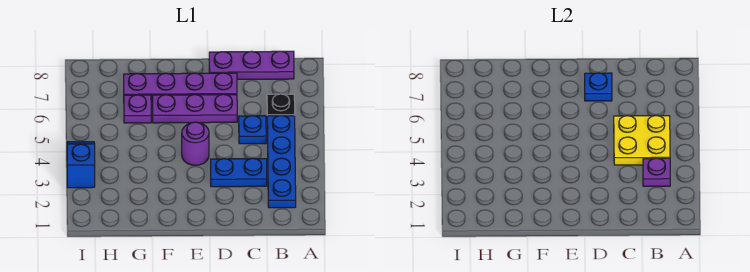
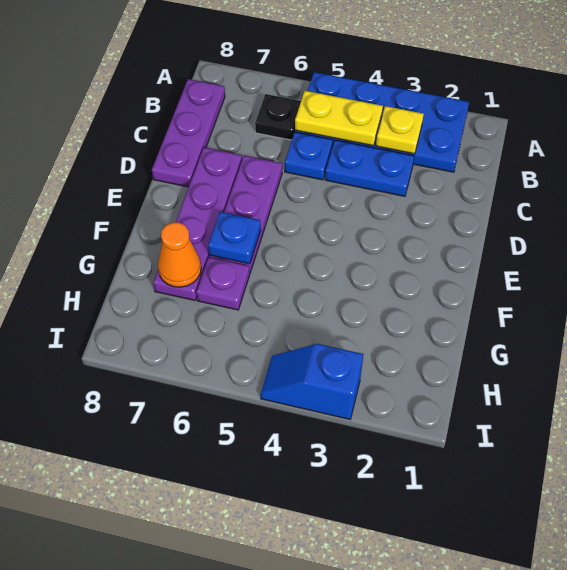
blue 1x4 plate [267,115,296,208] -> blue 2x4 plate [295,72,469,172]
purple 1x1 plate [643,158,670,186] -> yellow 1x1 plate [376,106,424,154]
yellow 2x2 plate [614,115,670,165] -> yellow 1x2 plate [295,91,383,146]
blue 1x2 plate [211,158,267,187] -> blue 1x2 plate turned to [325,140,414,196]
blue 1x1 plate [585,73,612,101] -> blue 1x1 plate moved to [208,212,261,264]
purple 1x1 round brick [182,122,209,165] -> none
none -> orange 1x1 cone [158,222,201,287]

